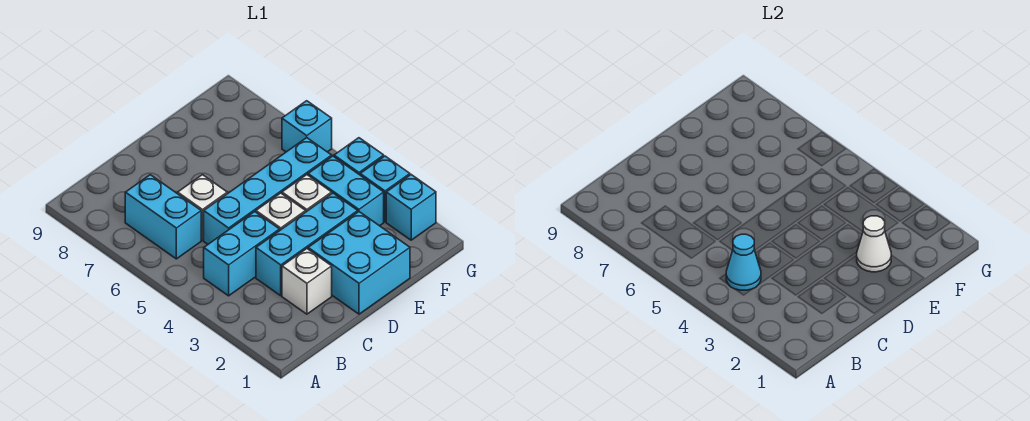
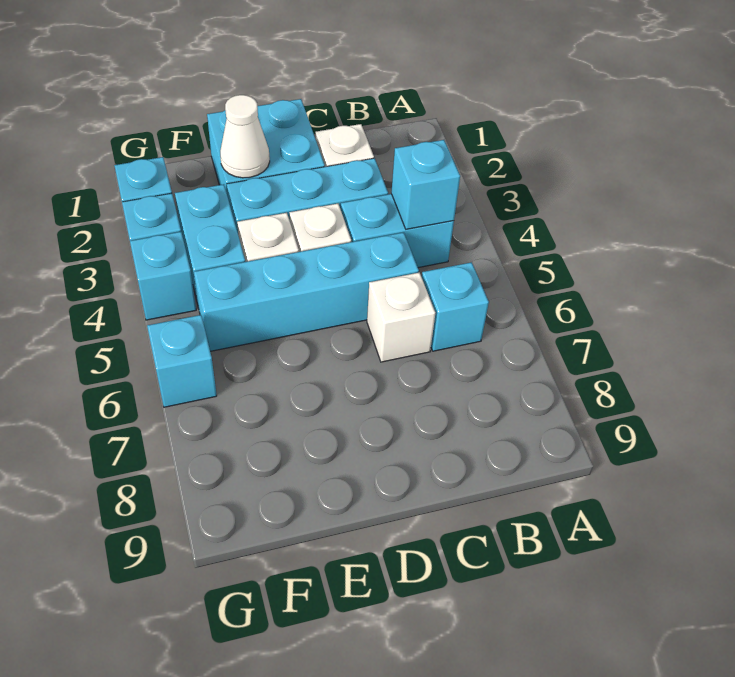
cyan 1x1 cone [726,234,761,290] -> cyan 1x1 brick [391,140,460,229]
cyan 1x2 brick [125,175,201,259] -> cyan 1x1 brick [422,262,489,351]

